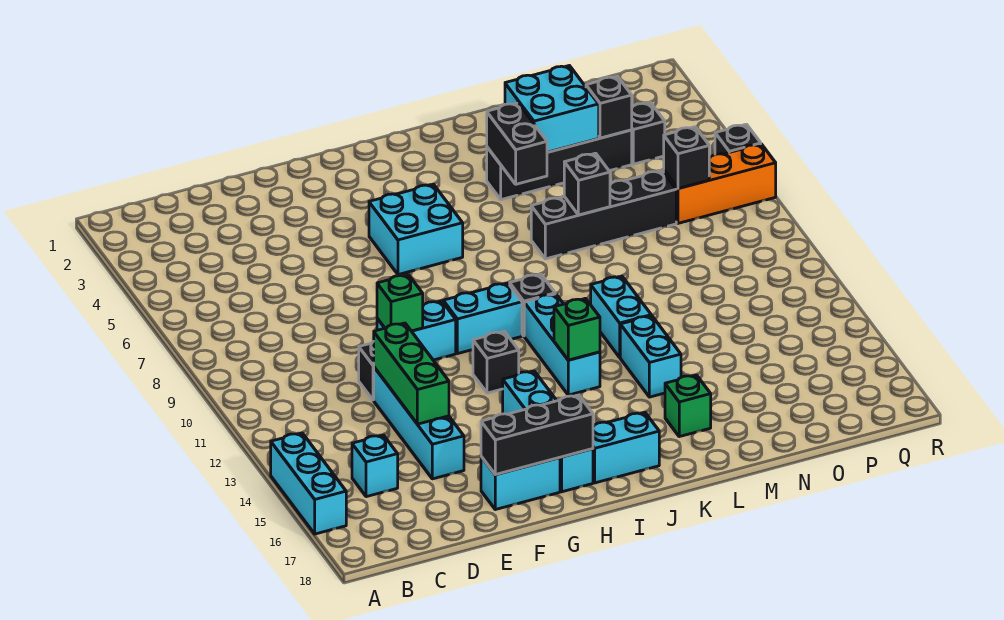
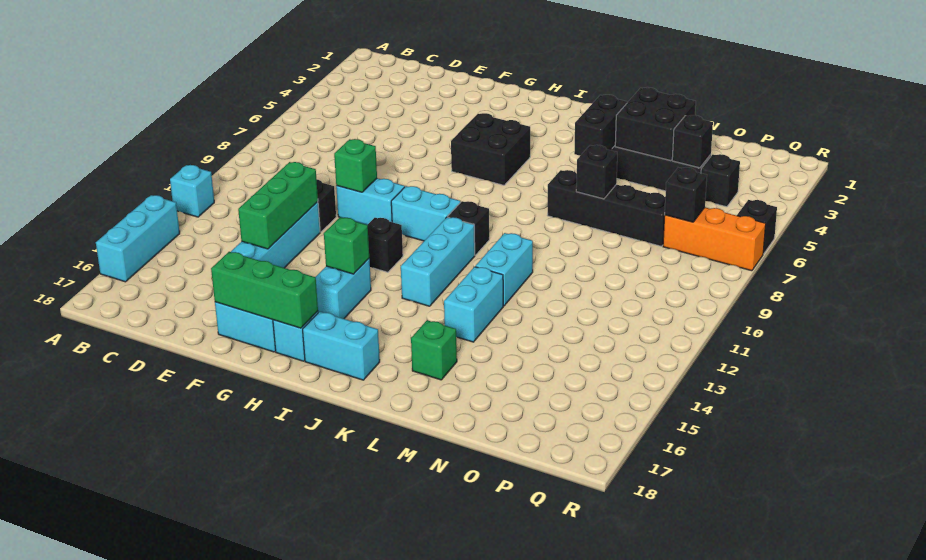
cyan 1x1 brick [352,435,398,497] -> cyan 1x1 brick moved to [170,165,214,217]
black 1x3 brick [481,395,593,475] -> green 1x3 brick [211,252,318,328]
cyan 2x2 brick [369,184,463,275] -> black 2x2 brick [451,113,530,185]
green 1x1 brick [554,298,600,360] -> green 1x1 brick moved to [324,217,369,274]
cyan 2x2 brick [505,66,599,152] -> black 2x2 brick [615,87,696,161]

